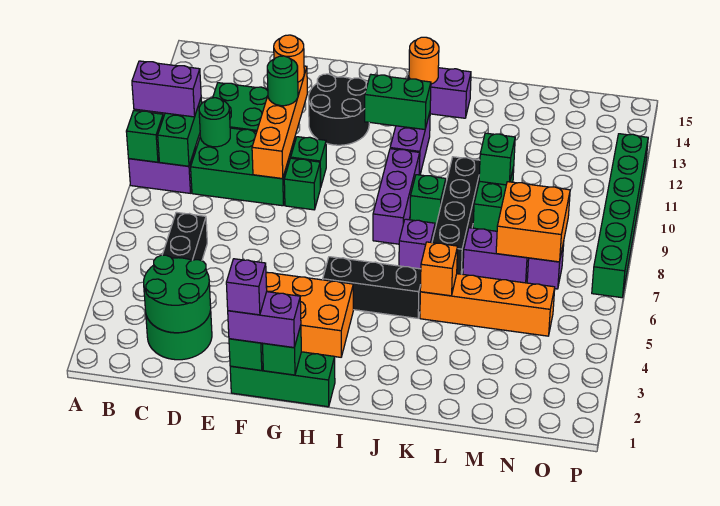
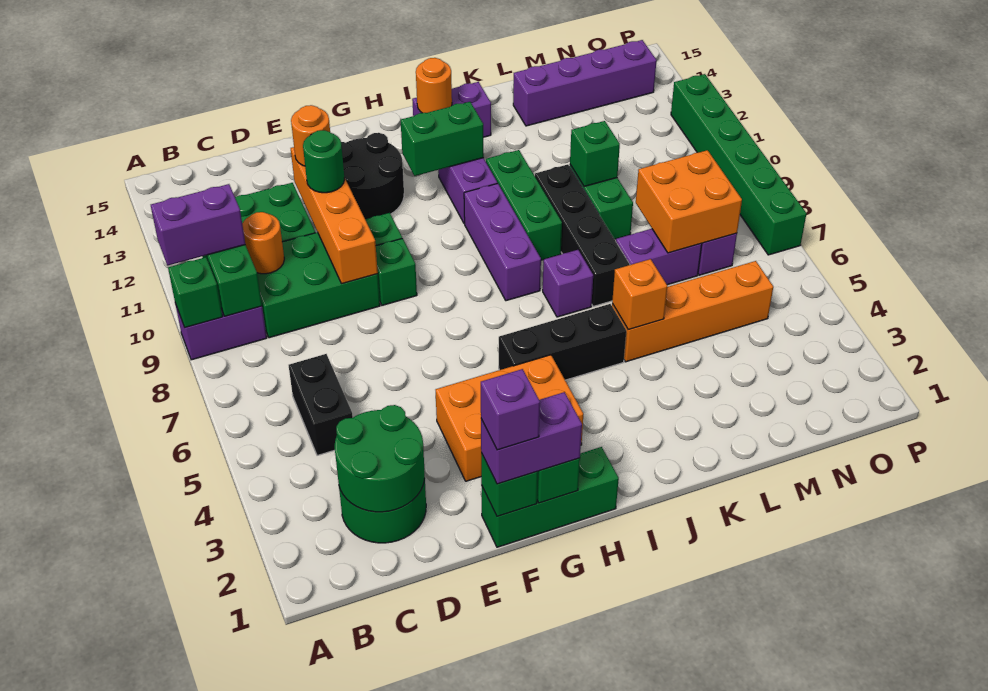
green 1x1 round brick [199,98,230,147] -> orange 1x1 round brick [242,212,284,274]
green 1x1 brick [410,175,446,226] -> green 1x3 brick [486,150,562,260]
none -> purple 1x4 brick [513,40,657,126]

